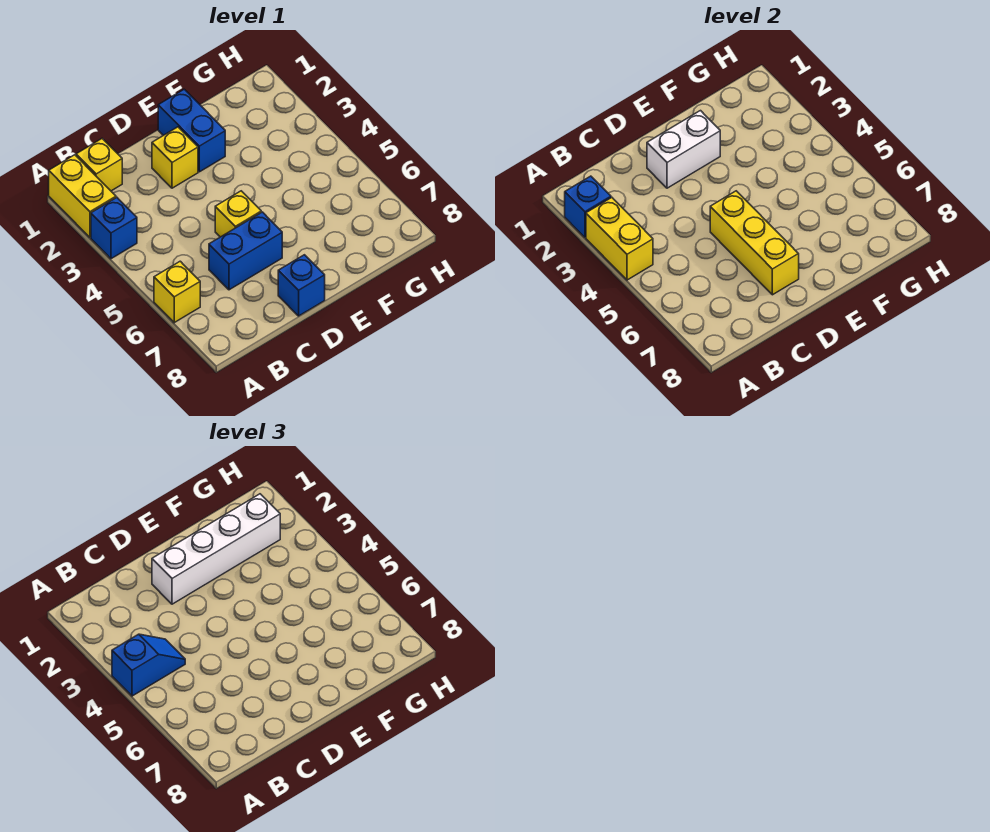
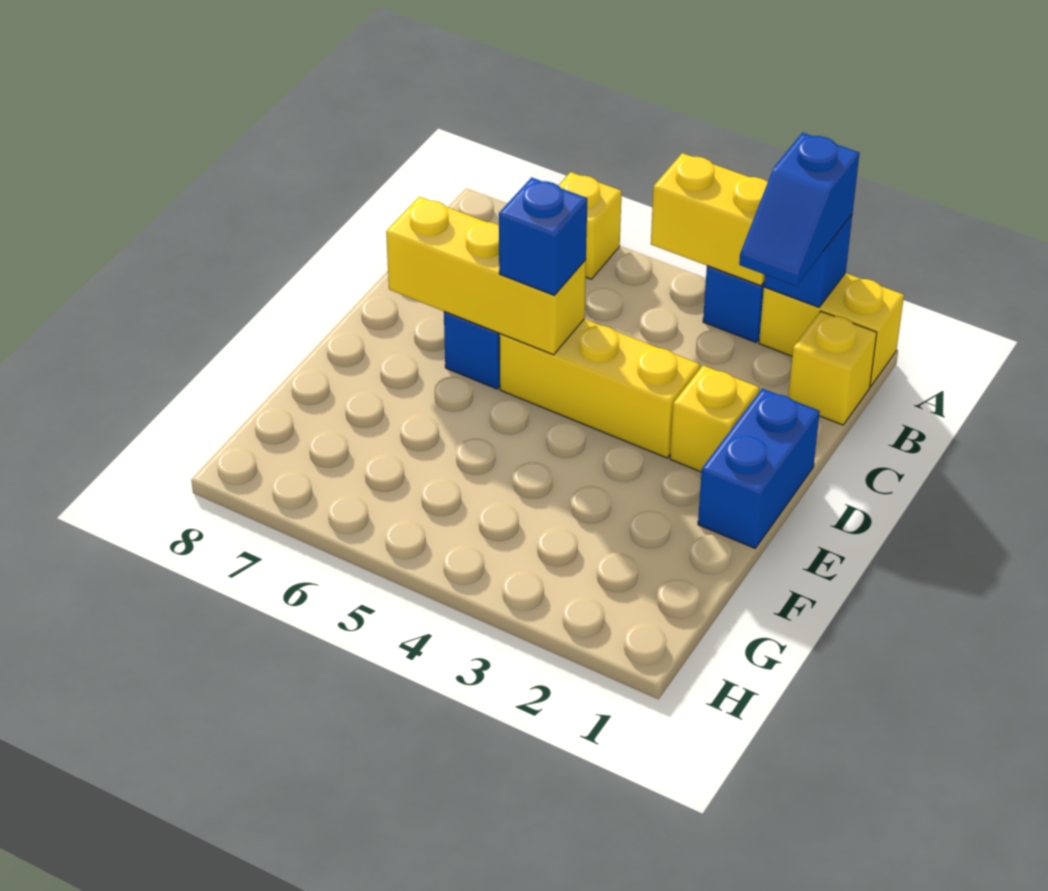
blue 1x2 slope [112,634,185,696] -> blue 1x2 slope moved to [739,133,859,286]
white 1x2 brick [647,111,720,188] -> none
white 1x4 brick [152,494,280,604] -> none
yellow 1x1 brick [215,191,261,237] -> yellow 1x3 brick [500,319,700,458]
blue 1x1 brick [278,255,325,316] -> blue 1x1 brick moved to [499,177,587,295]
blue 1x2 brick [158,89,225,172] -> blue 1x2 brick turned to [698,388,820,548]

